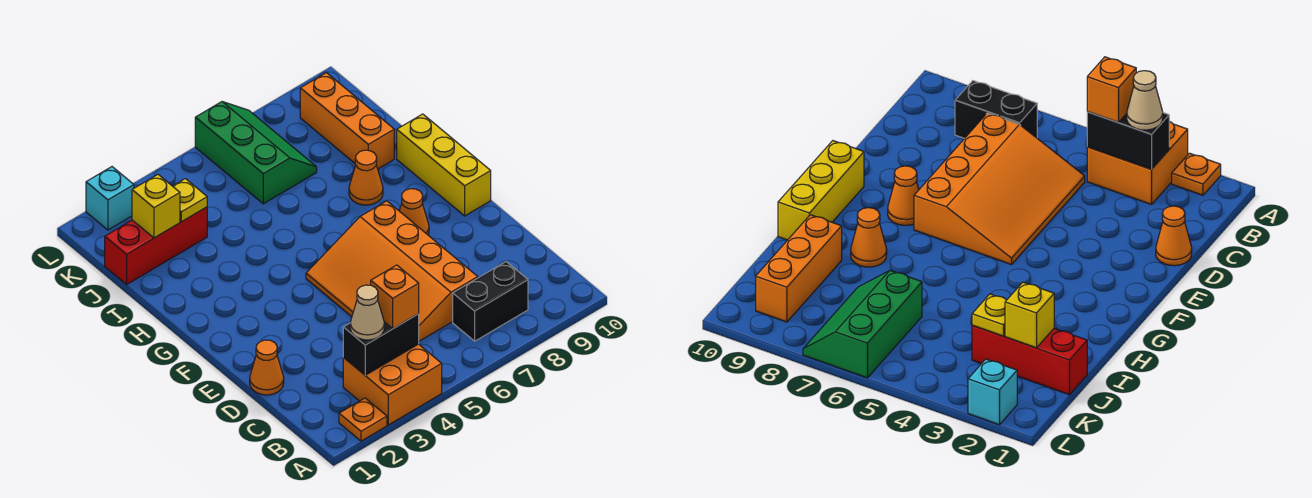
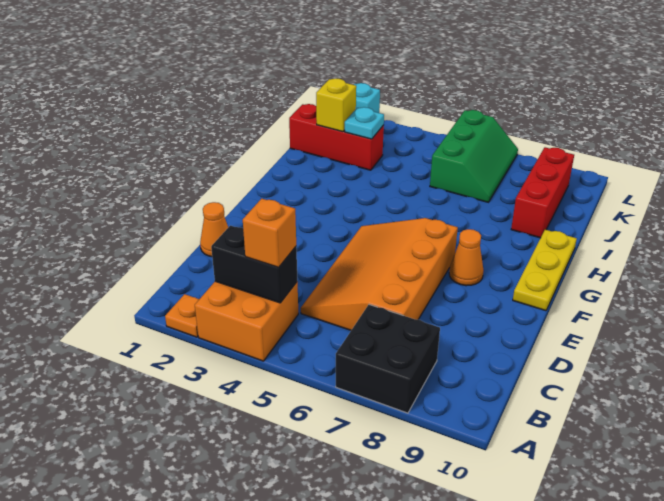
tan 1x1 cone [350,285,384,340] -> none
black 1x2 brick [453,262,528,341] -> black 2x2 brick [336,305,440,413]
yellow 1x3 brick [397,114,491,216] -> yellow 1x3 plate [513,230,577,311]
orange 1x1 cone [349,150,383,205] -> none
orange 1x3 brick [300,73,394,169] -> red 1x3 brick [511,147,574,238]
yellow 1x1 plate [173,179,207,222] -> cyan 1x1 plate [345,107,384,139]

